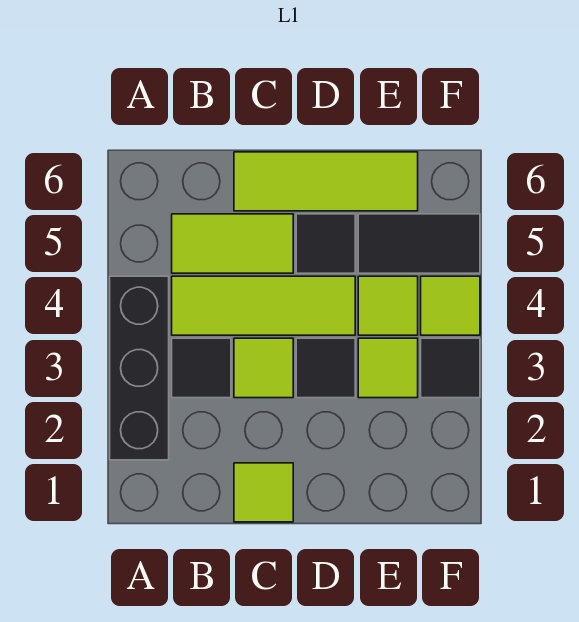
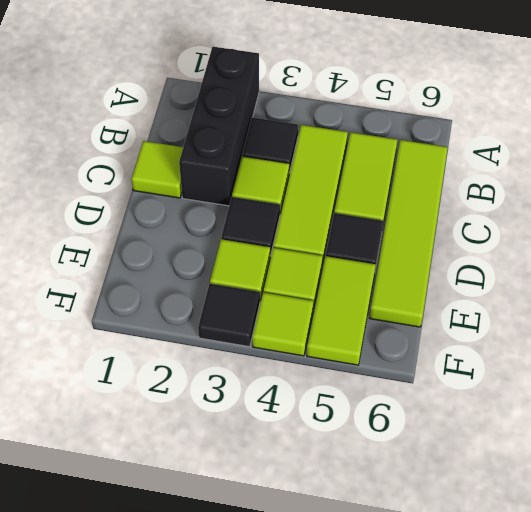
black 1x3 brick [110,276,169,460] -> black 1x3 brick turned to [179,47,259,206]
lime 1x3 tile [234,152,418,211] -> lime 1x4 tile [370,140,448,327]
black 1x2 tile [358,214,480,273] -> lime 1x2 tile [307,256,376,365]

